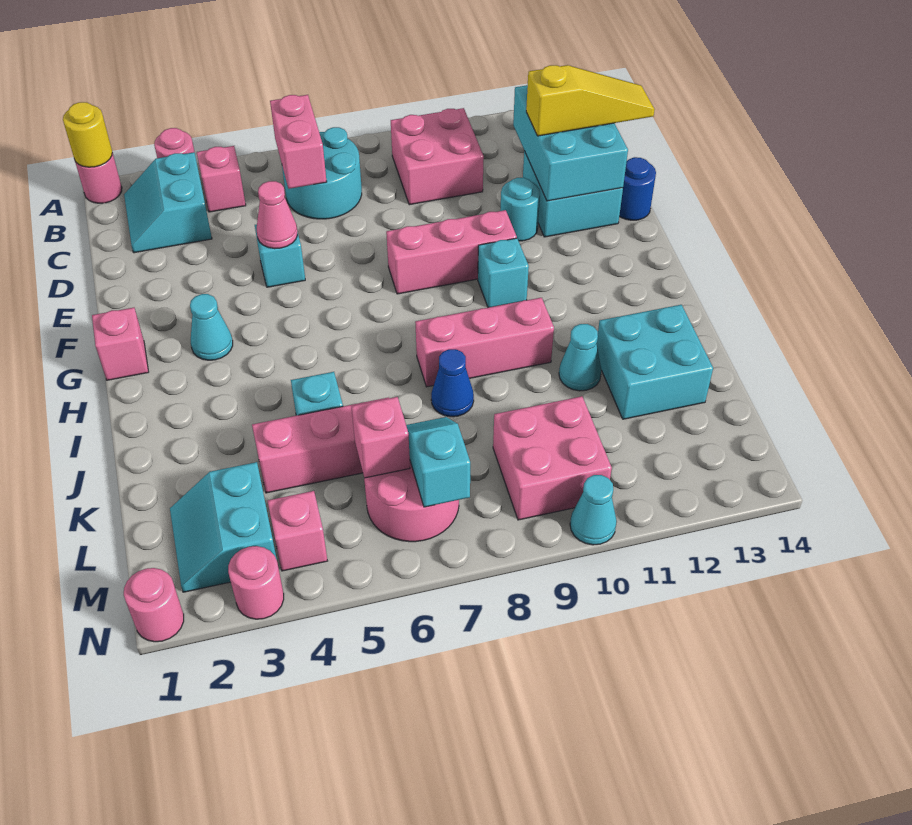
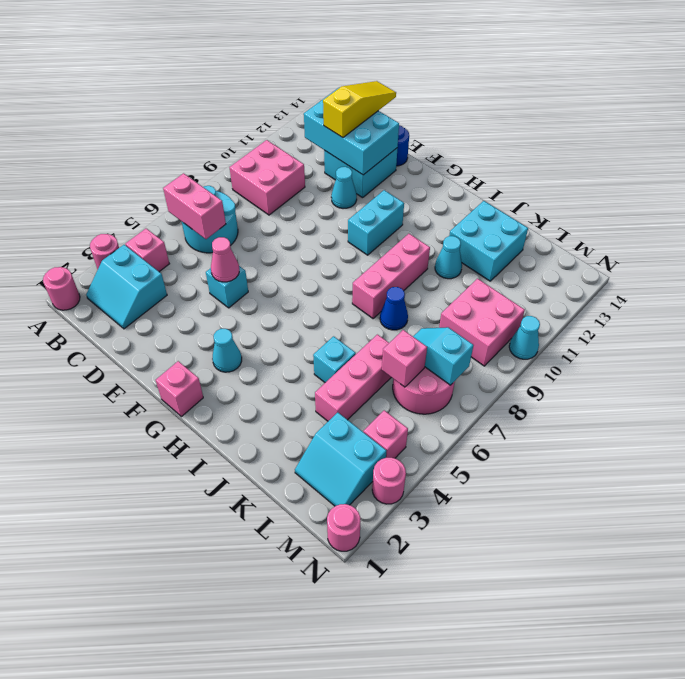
yellow 1x1 round brick [63,102,112,167] -> none
cyan 1x1 round brick [500,178,540,241] -> cyan 1x1 cone [331,167,357,208]
pink 1x3 brick [386,210,517,294] -> none
cyan 1x1 brick [478,238,529,307] -> cyan 1x2 brick [348,190,404,255]

